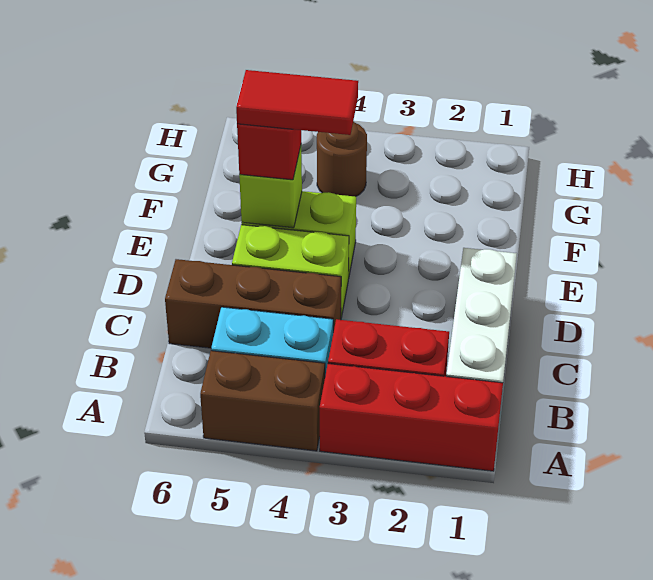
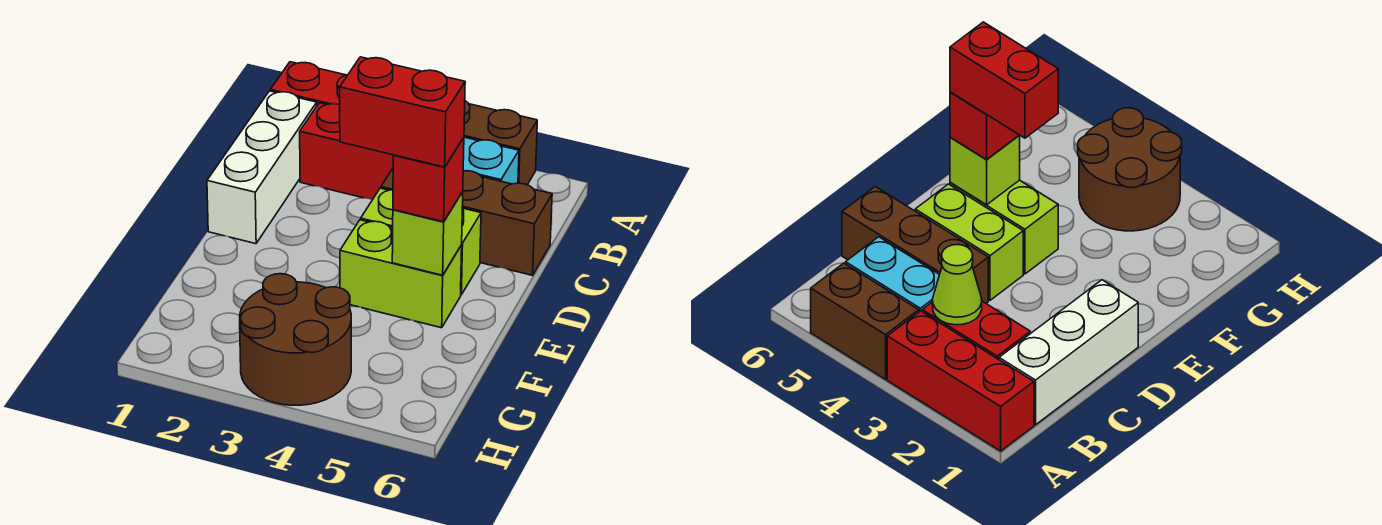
none -> lime 1x1 cone [933,245,982,325]
red 1x2 tile [236,70,358,135] -> red 1x2 brick [340,57,465,167]
brown 1x1 round brick [317,121,367,197] -> brown 2x2 round brick [240,274,351,405]

